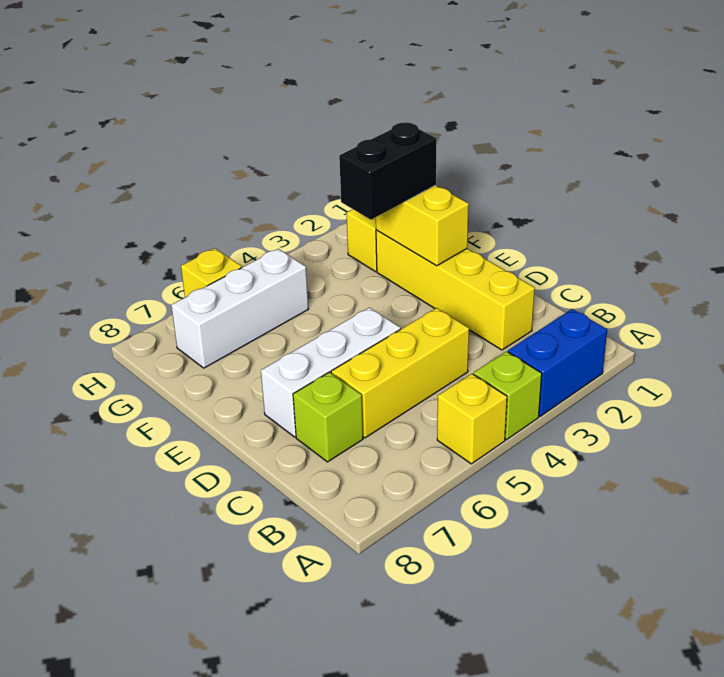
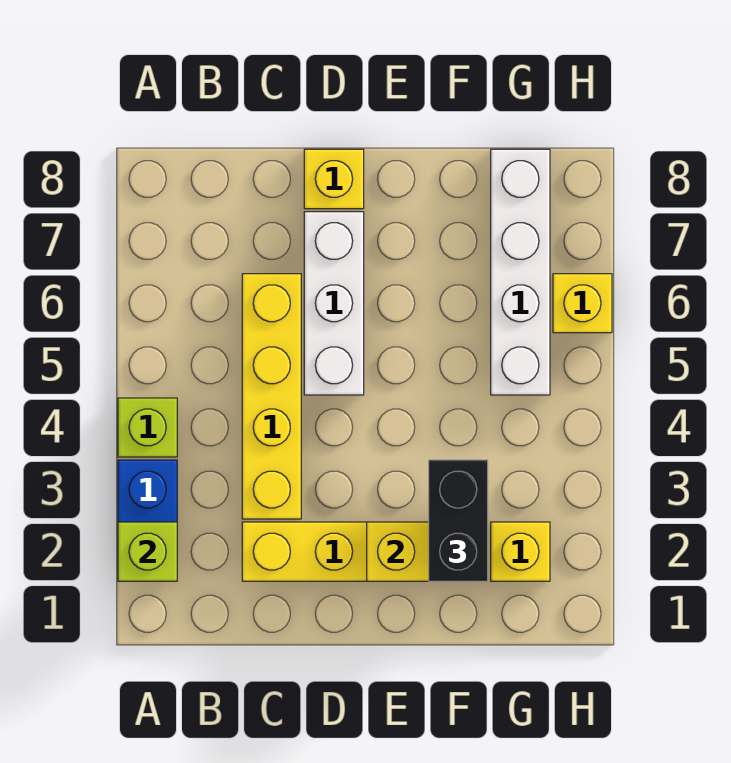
yellow 1x1 brick [437,374,507,464] -> yellow 1x1 brick moved to [304,149,364,209]
yellow 1x3 brick [331,308,469,438] -> yellow 1x4 brick [242,274,301,519]
lime 1x1 brick [293,372,363,462] -> lime 1x1 brick moved to [118,522,177,581]
white 1x3 brick [171,249,308,368] -> white 1x4 brick [491,149,550,395]

